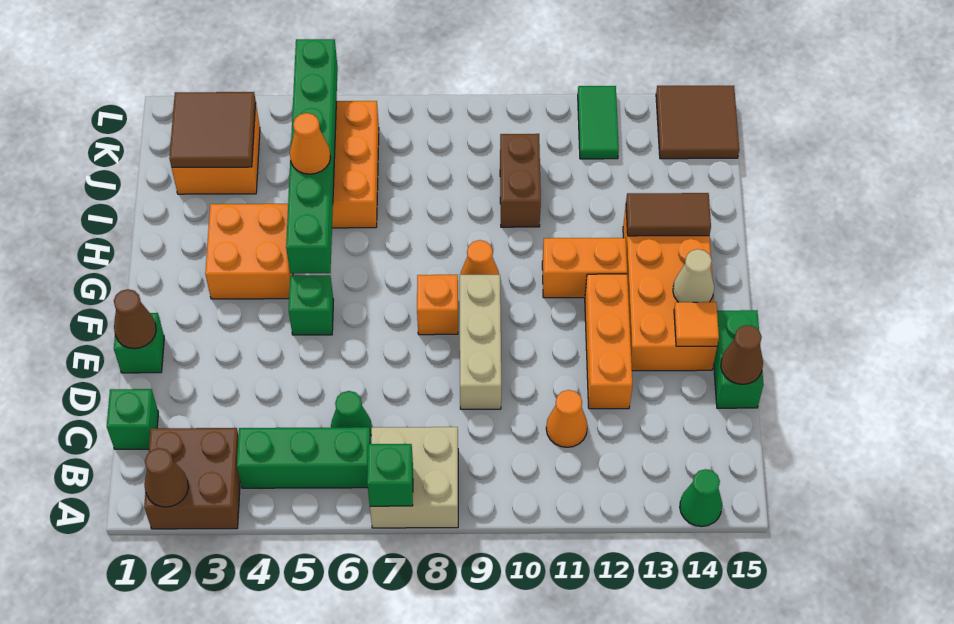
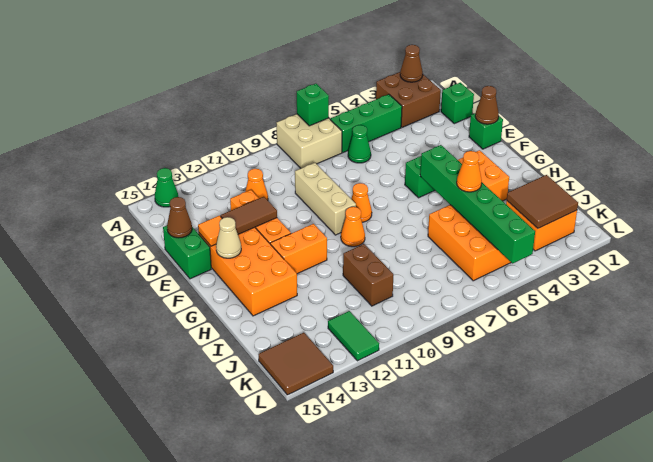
orange 1x1 brick [417,275,458,335] -> orange 1x1 cone [351,183,372,222]
brown 1x2 tile [626,193,711,236] -> brown 1x2 tile moved to [221,197,277,234]

